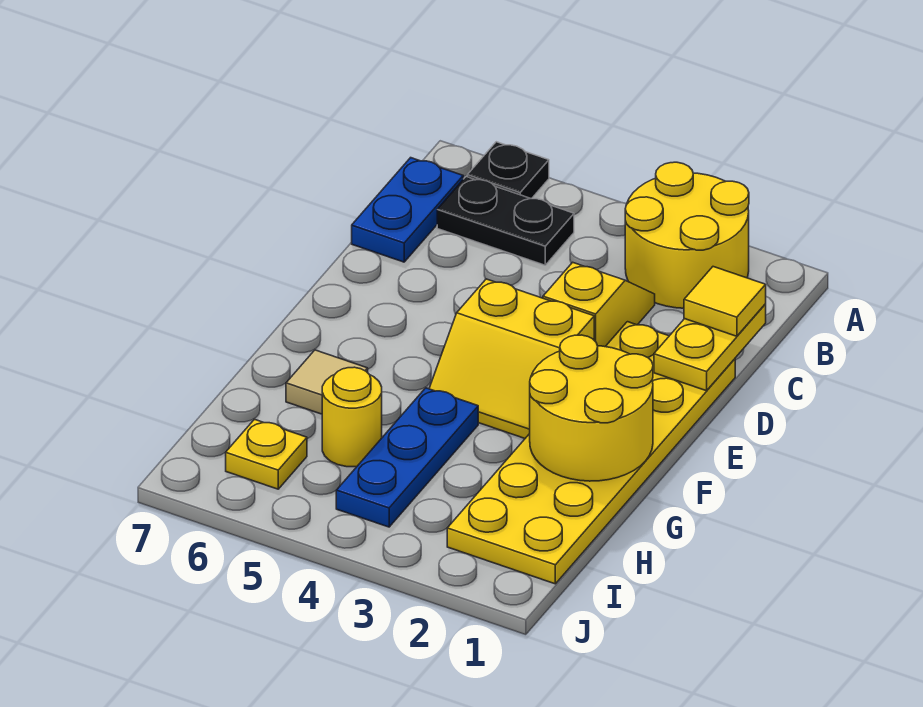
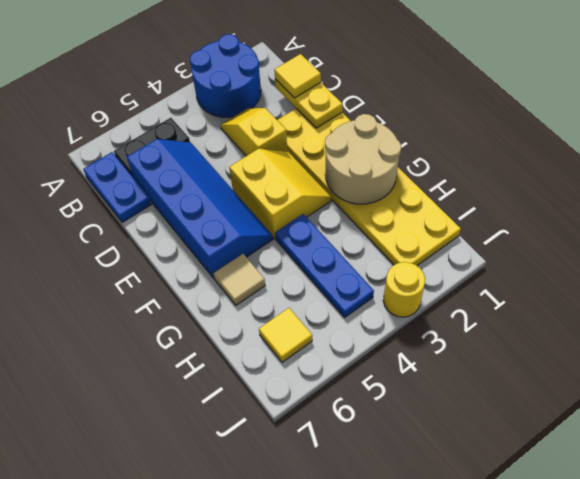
yellow 2x2 round brick [625,162,749,308] -> blue 2x2 round brick [190,34,261,117]
black 1x1 plate [467,142,549,199] -> none
none -> blue 2x4 slope [127,139,273,278]
yellow 2x2 slope [429,279,594,438] -> yellow 2x2 slope turned to [229,149,331,238]
yellow 2x2 round brick [530,335,653,481] -> tan 2x2 round brick [325,114,401,204]
yellow 1x1 round brick [322,367,382,467] -> yellow 1x1 round brick moved to [383,262,425,317]
yellow 1x1 plate [226,419,307,489] -> yellow 1x1 tile [259,308,312,362]

